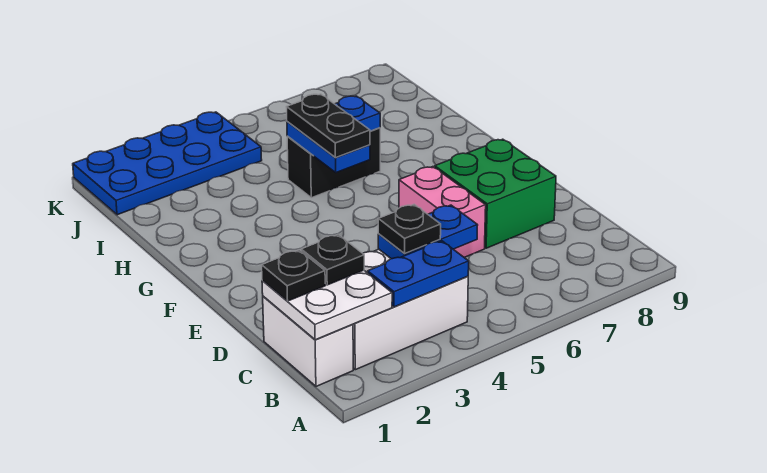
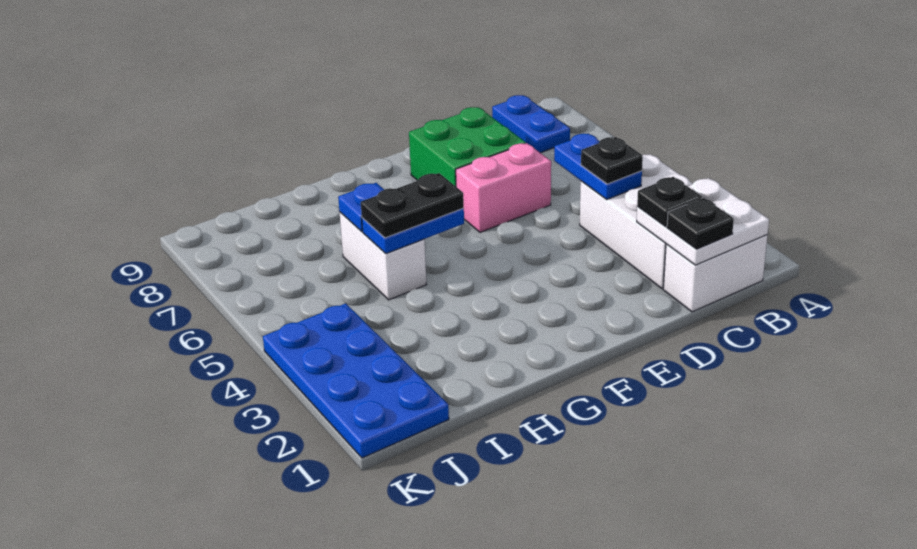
blue 1x2 plate [368,241,469,307] -> blue 1x2 plate moved to [492,95,570,153]
black 1x2 brick [287,128,380,198] -> white 1x2 brick [340,212,426,300]

